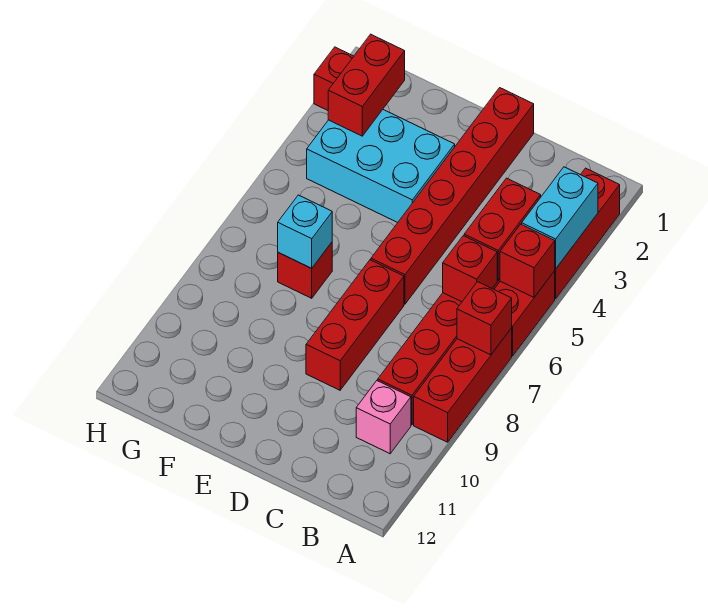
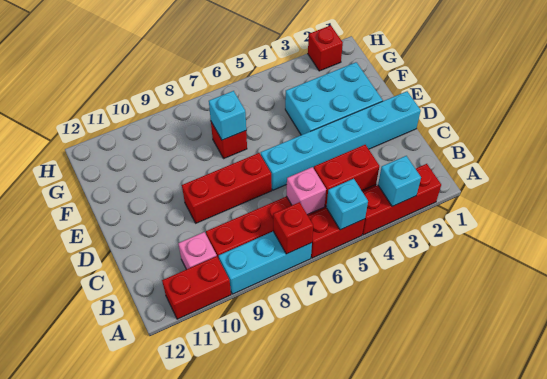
cyan 1x2 brick [522,167,598,269] -> cyan 1x1 brick [378,156,421,206]
red 1x1 brick [500,224,555,297] -> cyan 1x1 brick [326,179,368,230]
red 1x3 brick [414,328,512,442] -> cyan 1x3 brick [219,231,312,294]
red 1x1 brick [443,236,497,302] -> pink 1x1 brick [287,167,326,215]
red 1x6 brick [371,88,534,304] -> cyan 1x6 brick [261,91,421,190]
cyan 2x3 brick [307,110,455,223] -> cyan 2x3 brick turned to [285,62,383,135]
red 1x2 brick [328,34,405,136] -> red 1x2 brick moved to [162,256,231,319]

